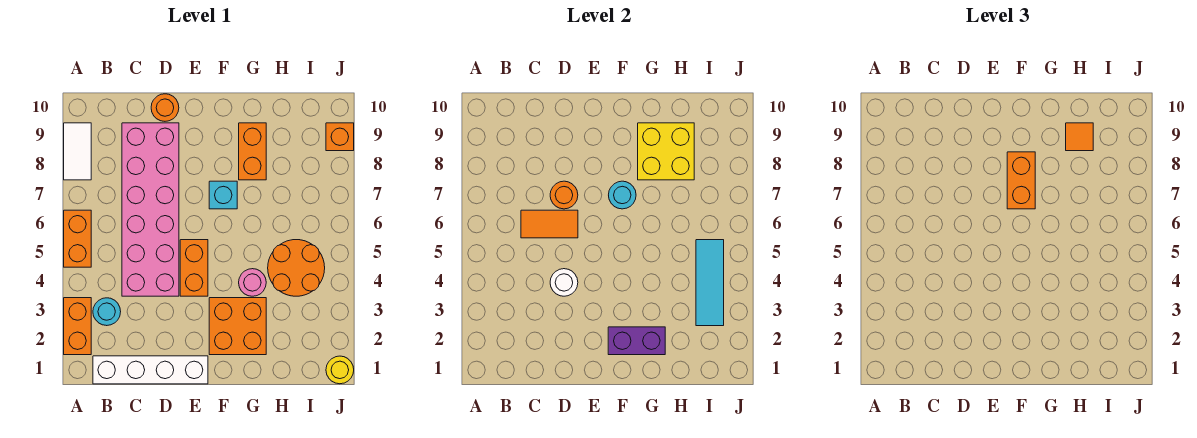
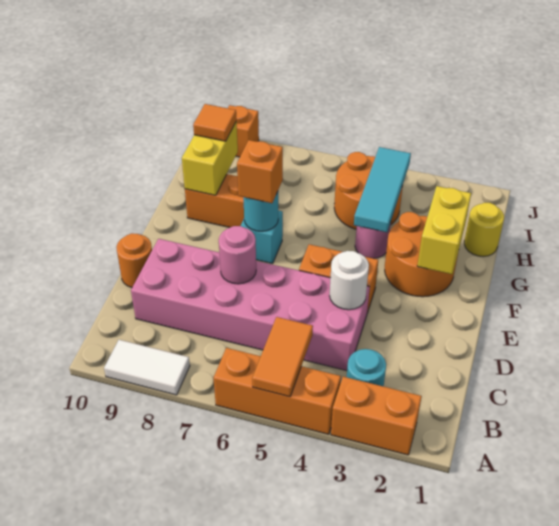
orange 1x2 brick [64,210,91,267] -> orange 1x3 brick [213,348,341,434]
white 1x4 brick [93,356,208,384] -> none
orange 1x2 tile [521,210,578,238] -> orange 1x2 tile moved to [252,317,313,397]
orange 1x1 round brick [550,181,578,209] -> pink 1x1 round brick [219,226,256,284]
orange 2x2 brick [209,298,266,355] -> orange 2x2 round brick [385,212,458,297]
purple 1x2 brick [608,327,665,355] -> yellow 1x2 brick [417,186,471,274]
orange 1x2 brick [1007,152,1035,209] -> orange 1x1 brick [237,140,283,203]
yellow 2x2 brick [638,123,694,180] -> yellow 1x2 brick [182,121,238,195]
cyan 1x3 tile [696,240,724,326] -> cyan 1x3 tile turned to [354,147,411,232]
yellow 1x1 round brick [326,356,354,384] -> yellow 1x1 round brick moved to [464,203,504,257]

